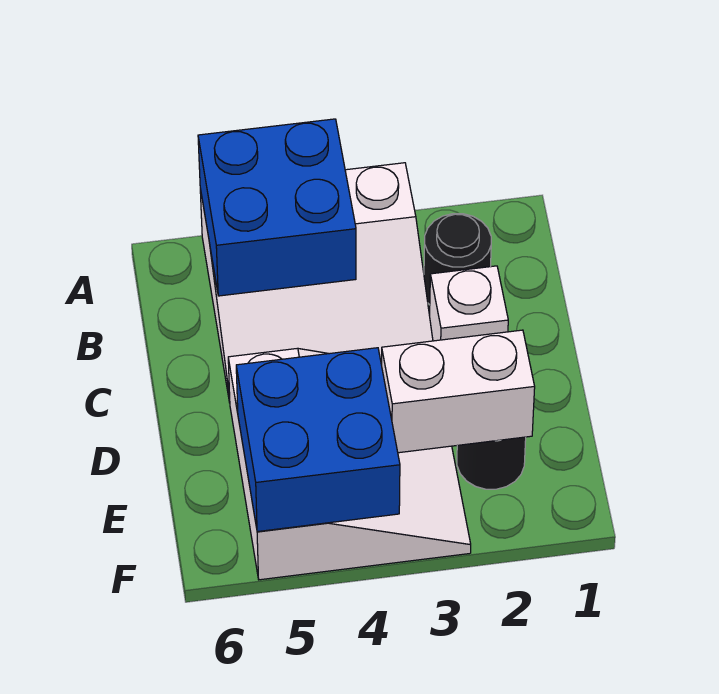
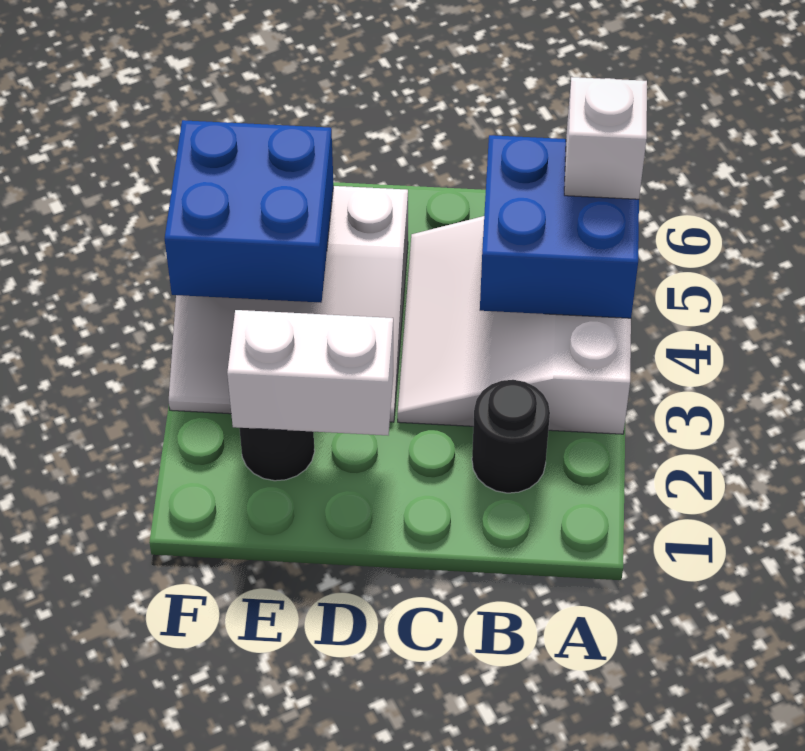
white 1x1 brick [430,266,508,341] -> white 1x1 brick moved to [564,77,647,199]
white 1x2 brick [382,330,535,453] -> white 1x2 brick turned to [227,310,393,435]

